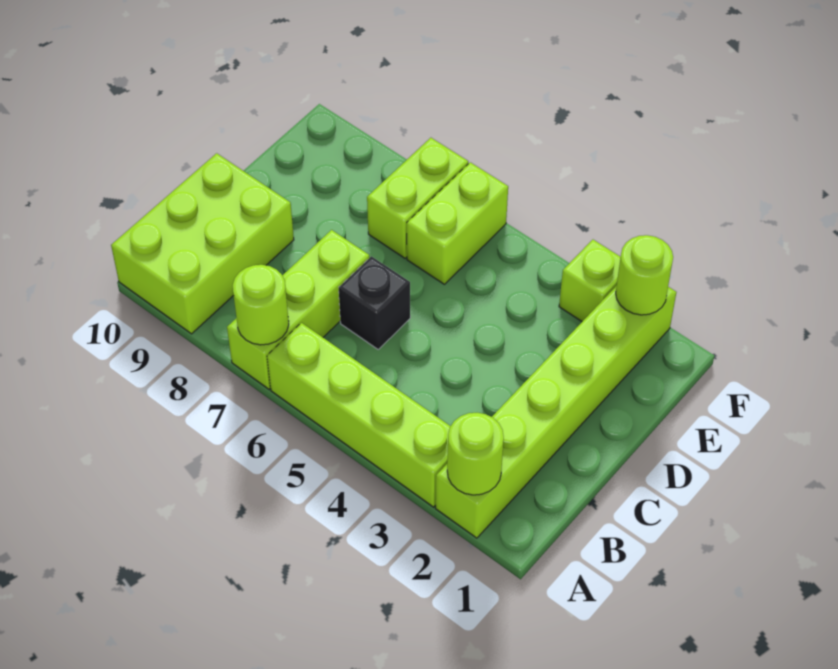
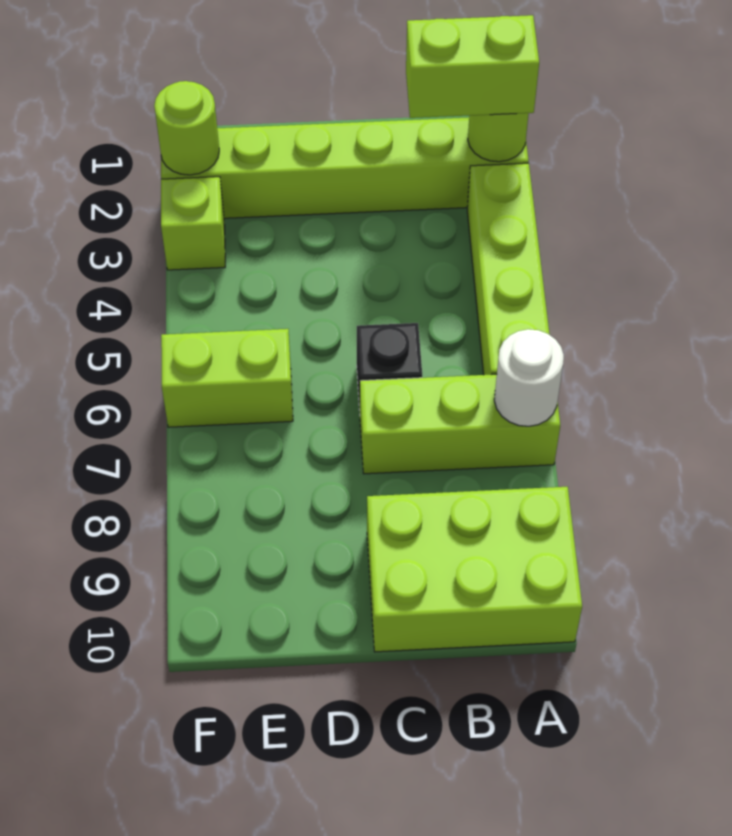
lime 1x1 round brick [233,265,289,345] -> white 1x1 round brick [494,329,564,426]
lime 1x2 brick [367,138,468,258] -> lime 1x2 brick moved to [406,15,539,118]

